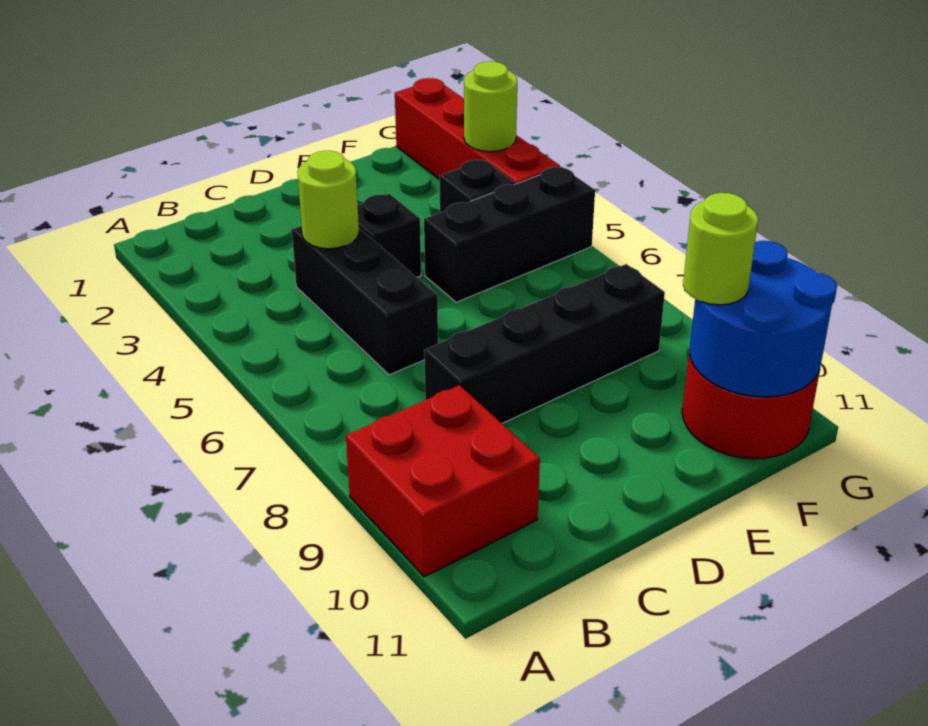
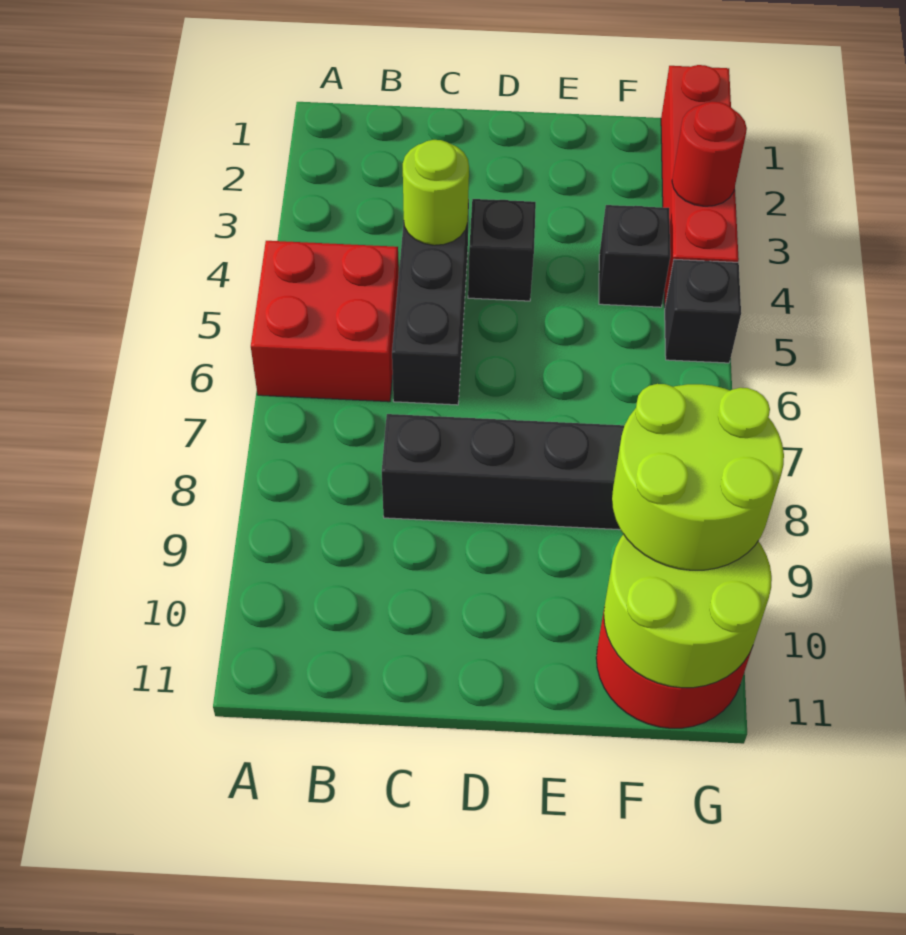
red 2x2 brick [346,385,540,577] -> red 2x2 brick moved to [251,241,399,402]
black 1x3 brick [424,167,595,302] -> black 1x1 brick [665,259,741,363]
blue 2x2 round brick [689,241,837,397] -> lime 2x2 round brick [604,534,772,688]
lime 1x1 round brick [683,193,758,305] -> lime 2x2 round brick [612,384,784,570]
lime 1x1 round brick [464,61,517,152] -> red 1x1 round brick [672,102,747,206]

